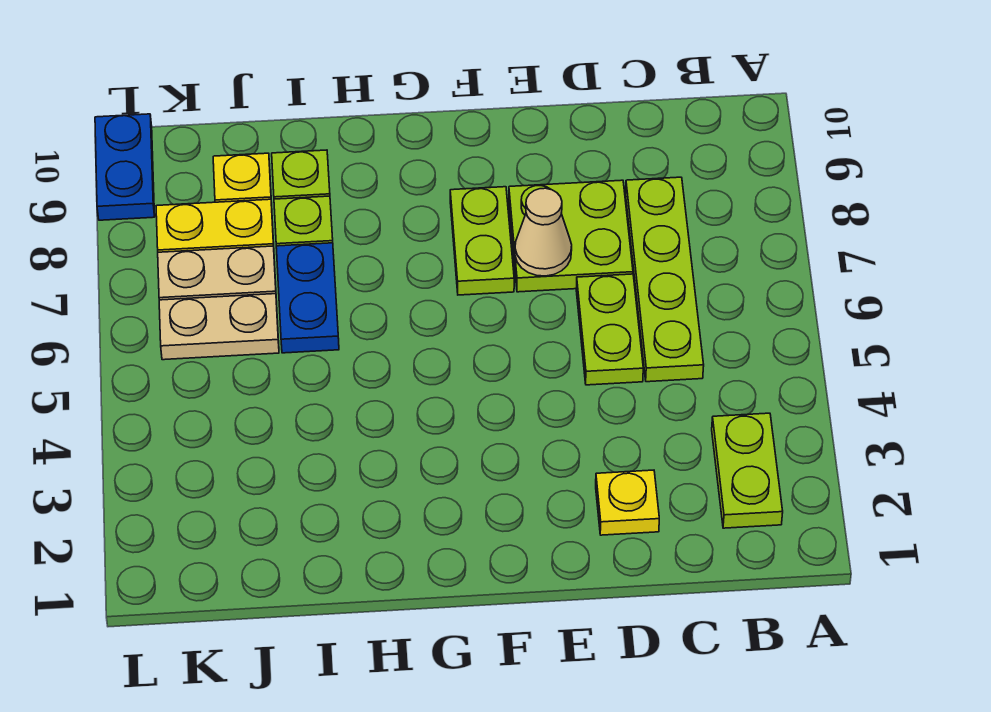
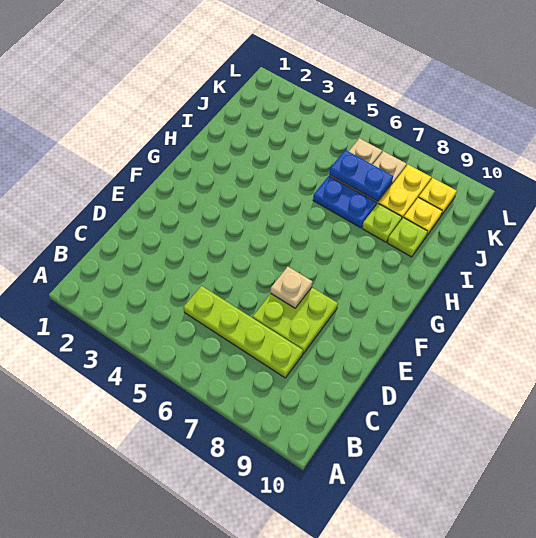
lime 1x2 plate [712,413,783,528] -> none
yellow 1x1 plate [596,470,659,535] -> yellow 1x1 plate moved to [419,178,457,215]
lime 1x2 plate [576,274,643,385] -> none
tan 1x1 cone [515,188,572,276] -> tan 1x1 plate [271,267,312,308]
lime 1x2 plate [450,187,514,295] -> none
blue 1x2 plate [95,114,155,220] -> blue 1x2 plate moved to [330,150,393,201]

